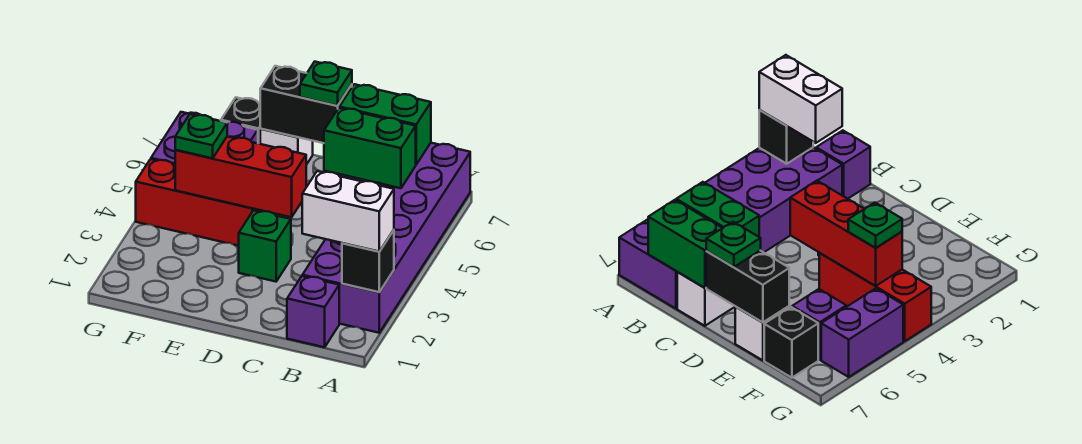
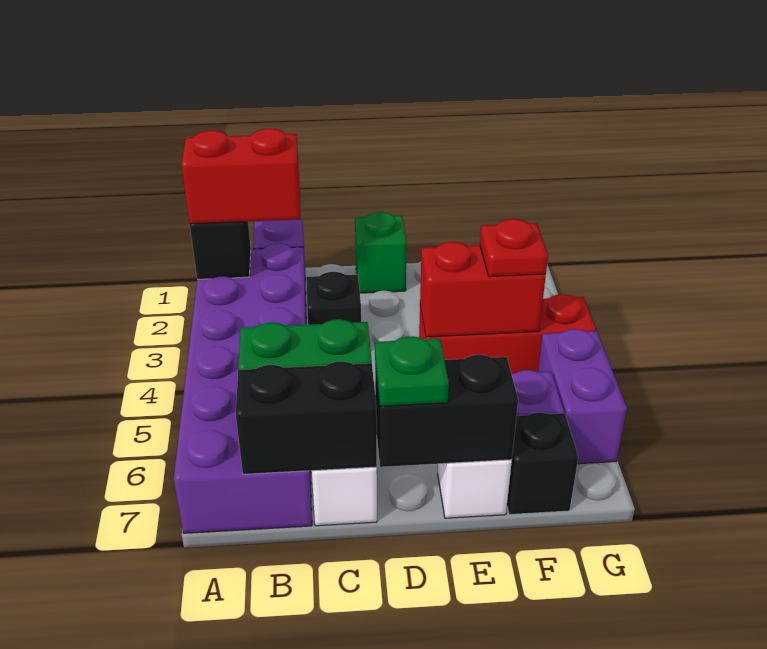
white 1x2 brick [302,171,394,251] -> red 1x2 brick [181,129,300,224]
green 1x2 brick [339,84,431,164] -> black 1x2 brick [236,362,377,474]
none -> black 1x1 brick [306,272,361,325]
green 1x1 brick [239,210,291,282] -> green 1x1 brick moved to [355,212,407,293]
red 1x3 brick [175,136,306,217] -> red 1x2 brick [420,242,546,337]
green 1x1 plate [175,114,227,158] -> red 1x1 plate [480,219,548,277]

